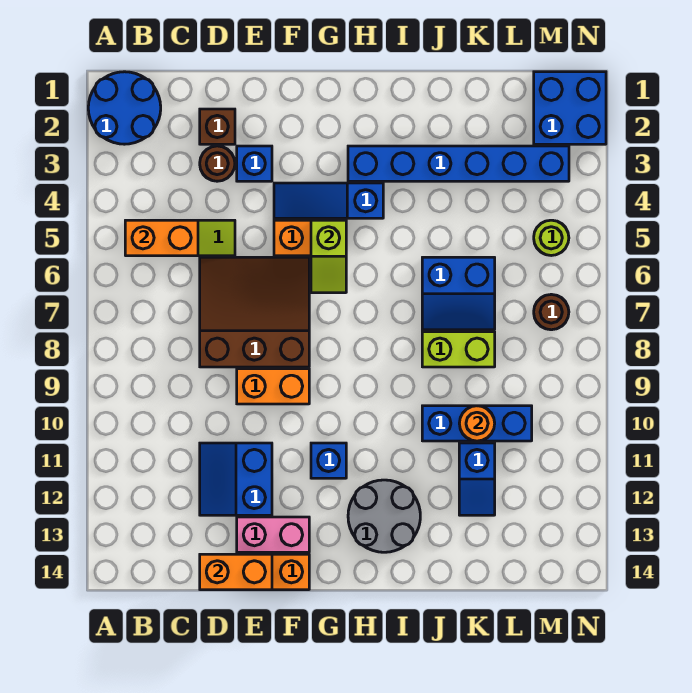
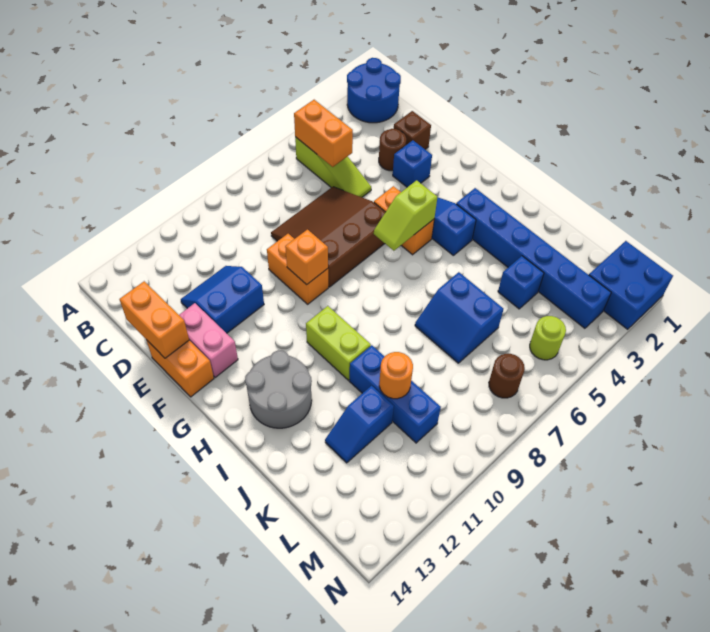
brown 3x3 slope [200,257,309,367] -> brown 3x3 slope turned to [271,187,385,287]
none -> orange 1x1 brick [285,230,328,285]
blue 1x1 brick [311,443,346,478] -> blue 1x1 brick moved to [498,256,544,309]
lime 1x2 brick [422,332,495,367] -> lime 1x2 brick moved to [306,306,371,380]

